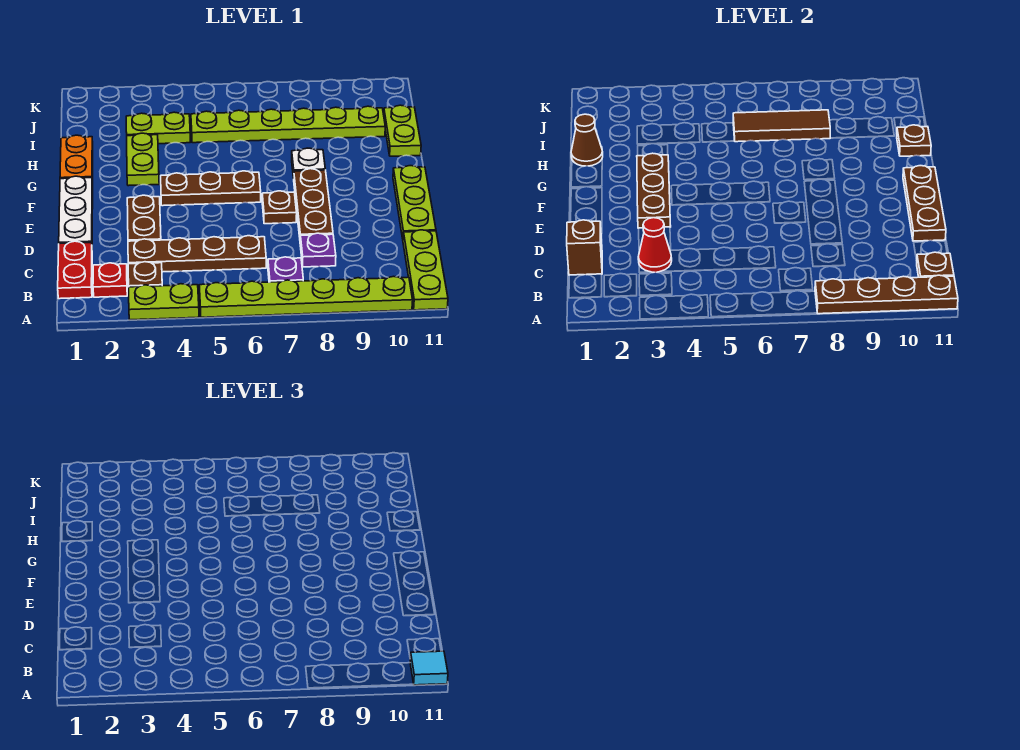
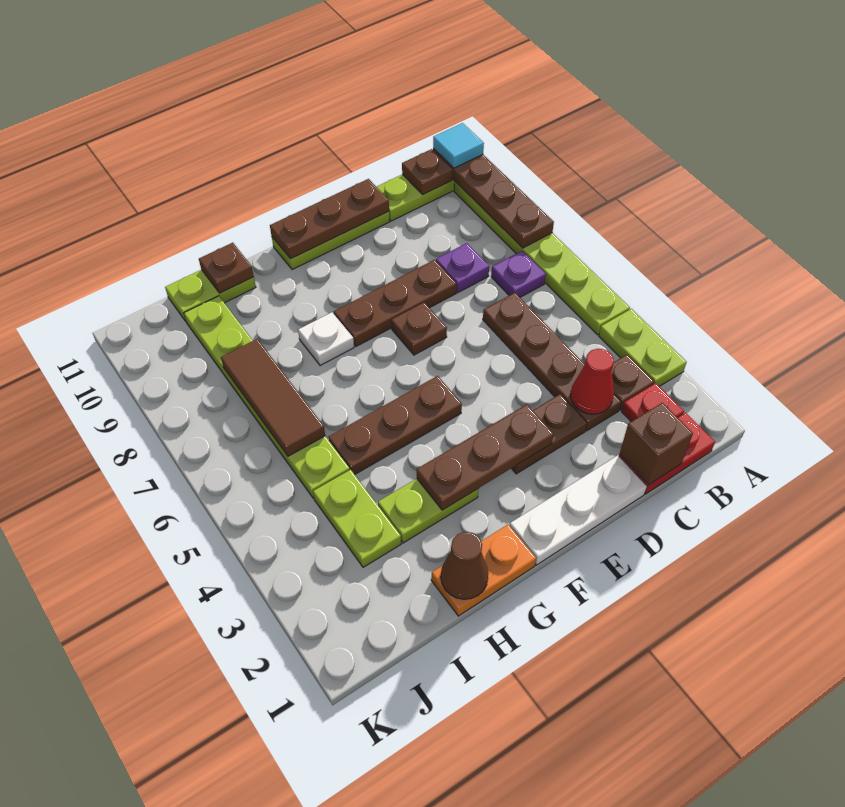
brown 1x3 plate [161,171,261,206] -> brown 1x3 plate turned to [328,376,462,475]

